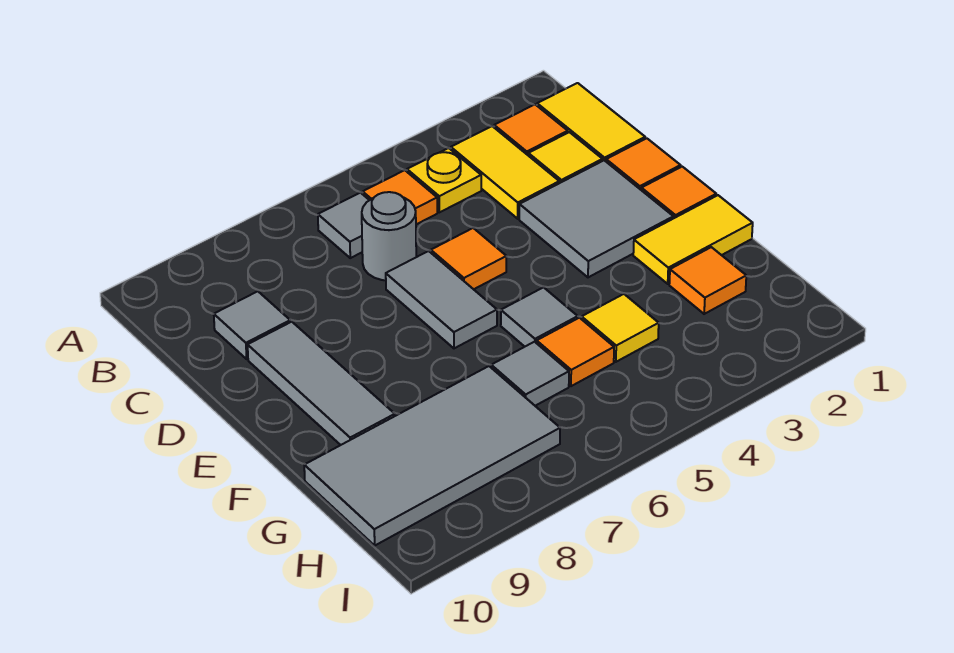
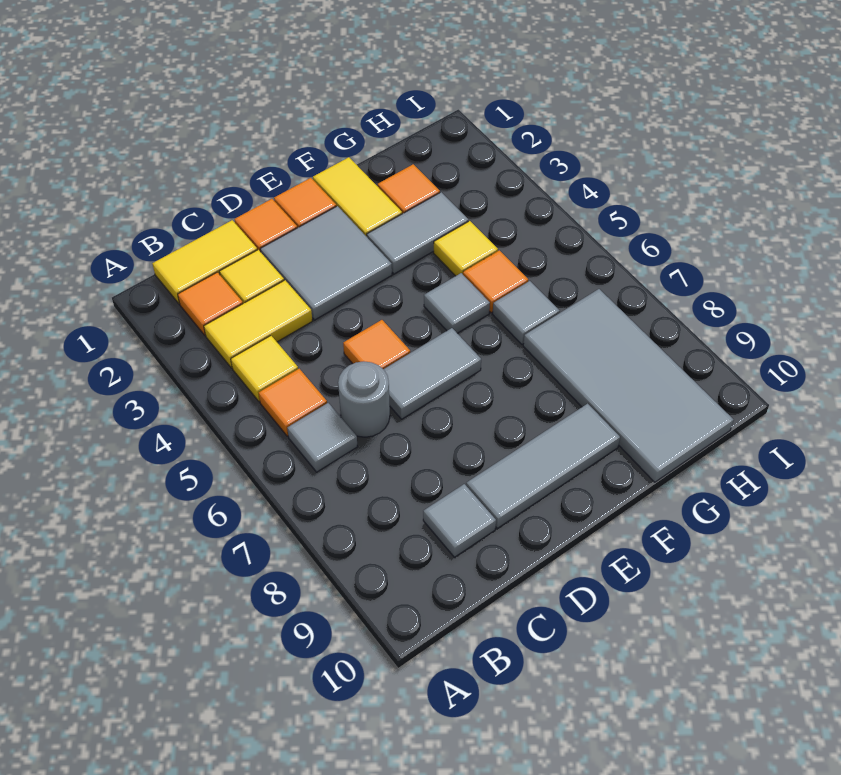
yellow 1x1 plate [407,148,481,212] -> yellow 1x1 tile [231,336,298,402]
none -> grey 1x2 tile [367,192,468,274]

